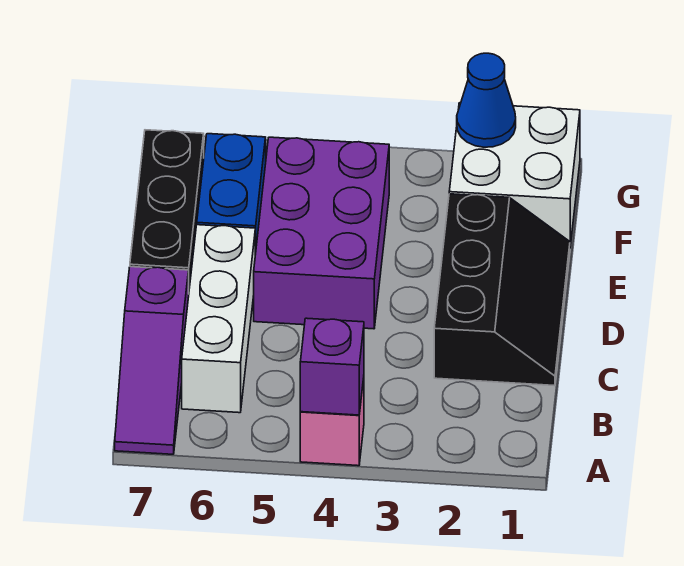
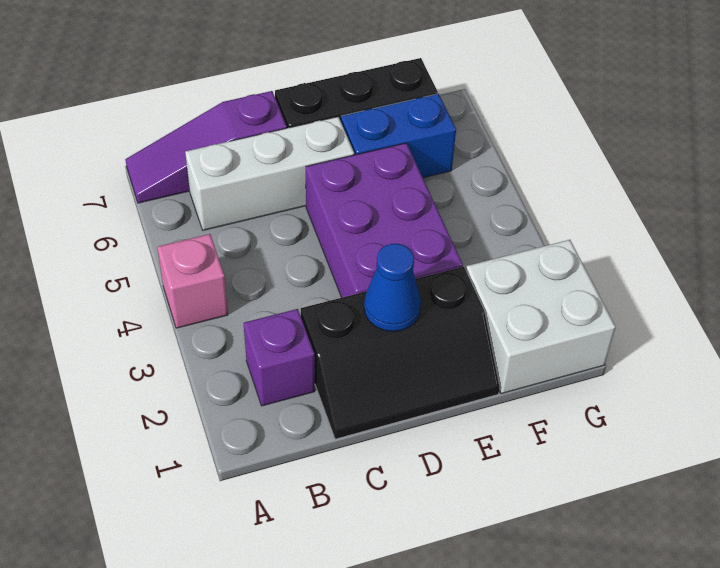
purple 1x1 brick [300,318,364,415] -> purple 1x1 brick moved to [244,309,315,406]
purple 2x3 brick [254,137,389,329] -> purple 2x3 brick turned to [306,143,463,298]
blue 1x1 cone [457,53,516,147] -> blue 1x1 cone moved to [364,244,421,332]

